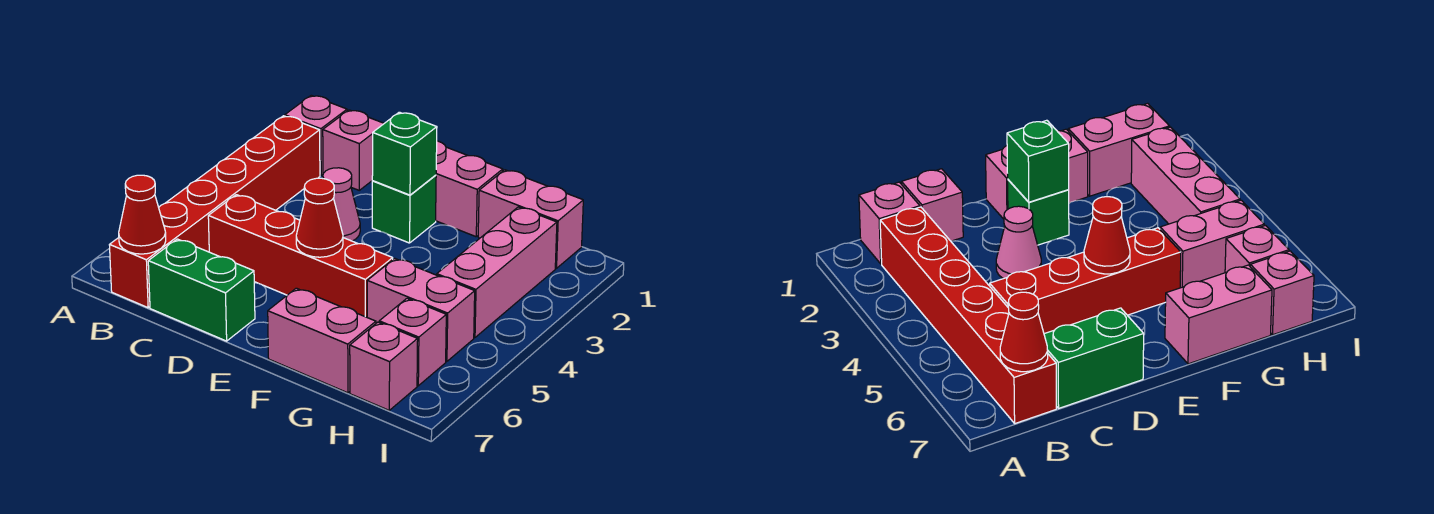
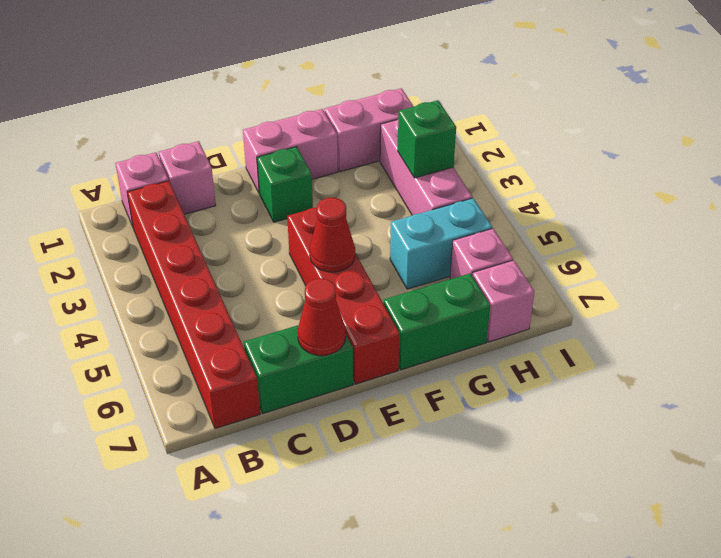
red 1x1 cone [119,175,166,254] -> red 1x1 cone moved to [298,278,346,356]
red 1x4 brick [208,195,393,317] -> red 1x4 brick turned to [287,208,400,384]
pink 1x1 cone [323,168,360,241] -> none
green 1x1 brick [372,112,437,195] -> green 1x1 brick moved to [398,100,456,178]
pink 1x2 brick [268,288,376,393] -> green 1x2 brick [383,273,490,370]
pink 1x2 brick [367,258,475,361] -> cyan 1x2 brick [390,198,492,289]

